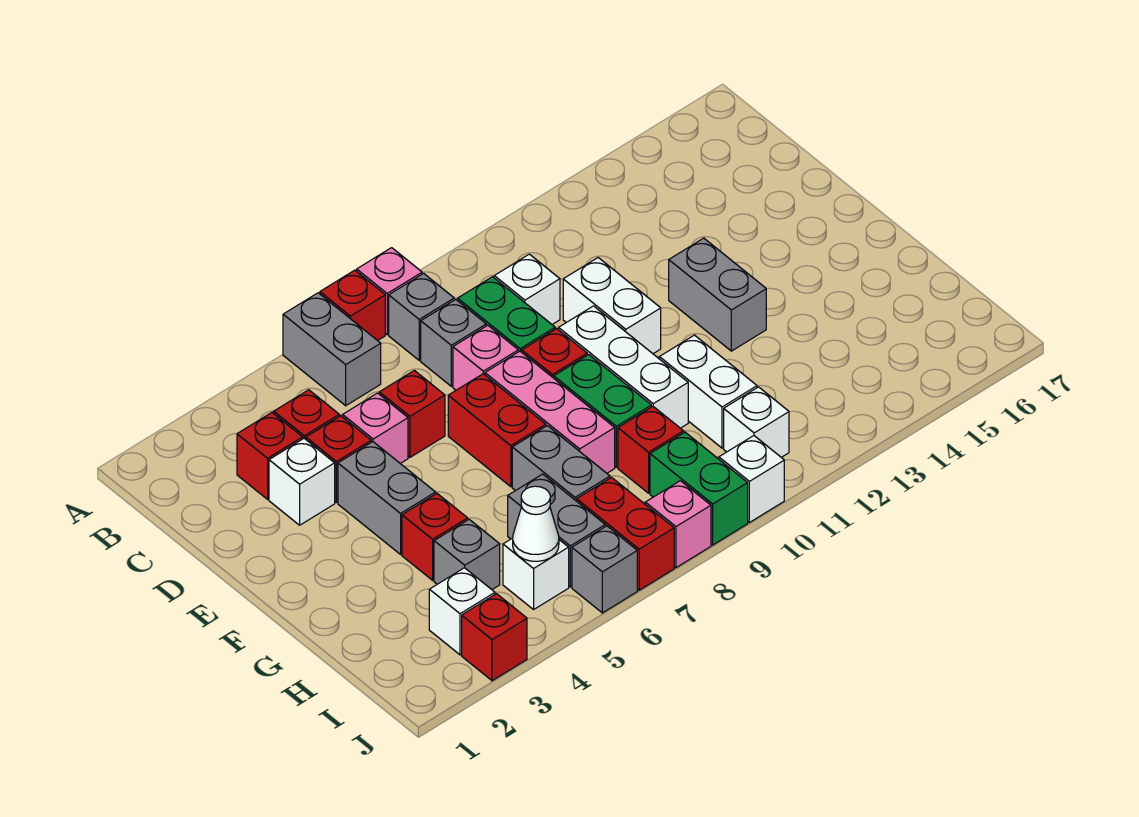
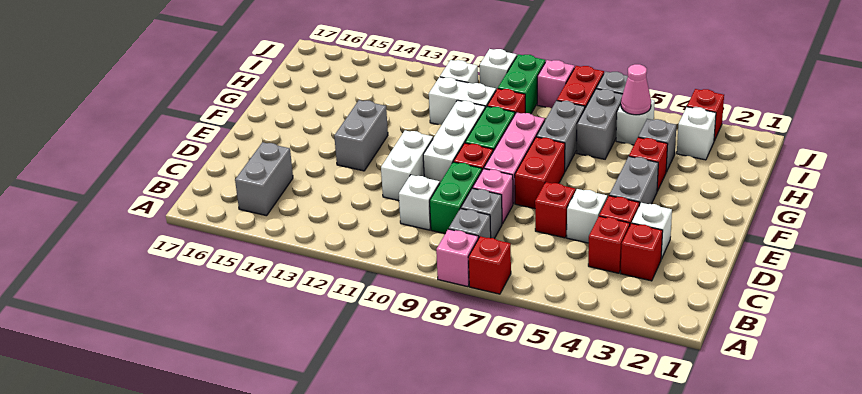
grey 1x2 brick [283,293,381,406] -> grey 1x2 brick moved to [235,142,293,216]
pink 1x1 brick [343,393,408,463] -> white 1x1 brick [567,189,607,243]
white 1x2 brick [659,335,757,448] -> white 1x2 brick turned to [429,77,496,125]
white 1x1 cone [513,486,559,561] -> pink 1x1 cone [621,64,651,115]

